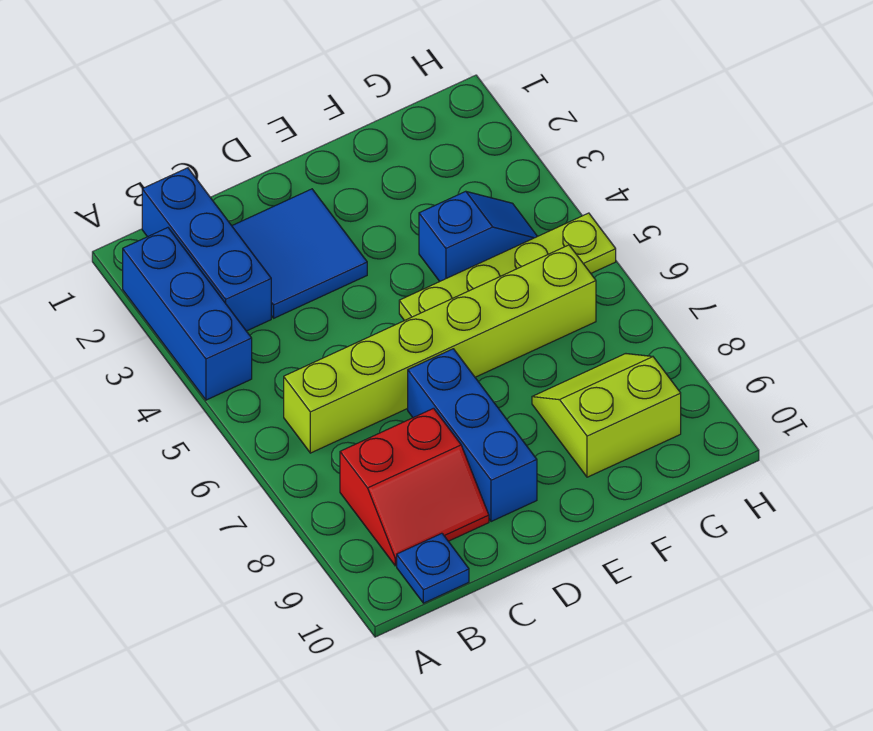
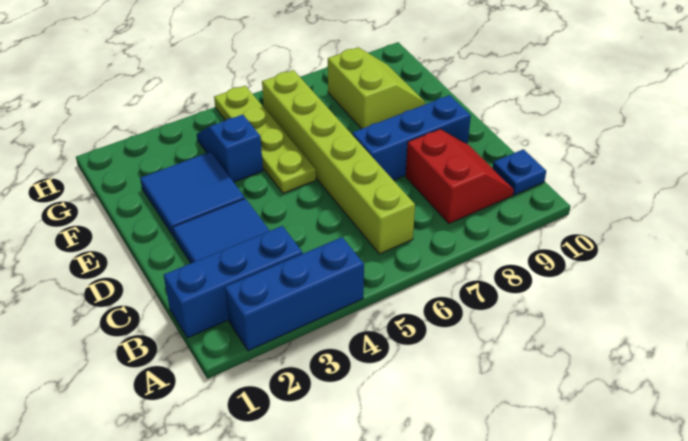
none -> blue 2x2 tile [140,152,245,237]
lime 2x2 slope [532,354,681,477] -> lime 2x2 slope turned to [328,47,425,129]

